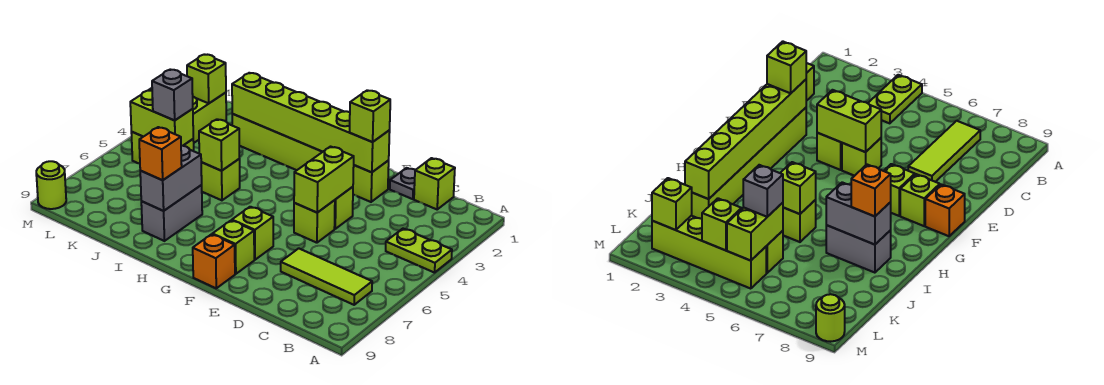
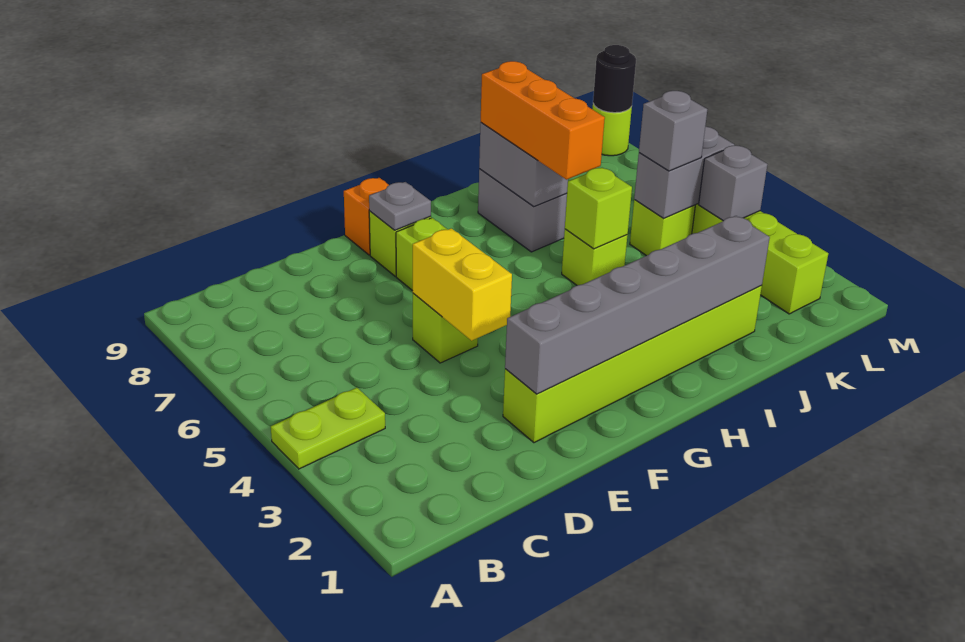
lime 1x3 tile [281,248,372,305] -> none
lime 1x1 brick [414,158,455,209] -> none
grey 1x1 plate [390,168,415,199] -> grey 1x1 plate moved to [369,182,431,230]
lime 1x6 brick [232,73,390,172] -> grey 1x6 brick [505,216,770,394]
lime 1x1 brick [350,90,390,142] -> none
lime 1x1 brick [334,187,353,229] -> none
lime 1x2 brick [294,147,354,213] -> yellow 1x2 brick [413,228,512,341]
orange 1x1 brick [139,127,182,180] -> orange 1x3 brick [481,61,605,180]
lime 1x2 brick [130,90,193,146] -> grey 1x2 brick [634,127,734,218]
lime 1x1 brick [187,54,226,103] -> none
lime 1x1 brick [702,198,742,250] -> grey 1x1 brick [699,146,768,221]
none -> black 1x1 round brick [593,45,636,113]

